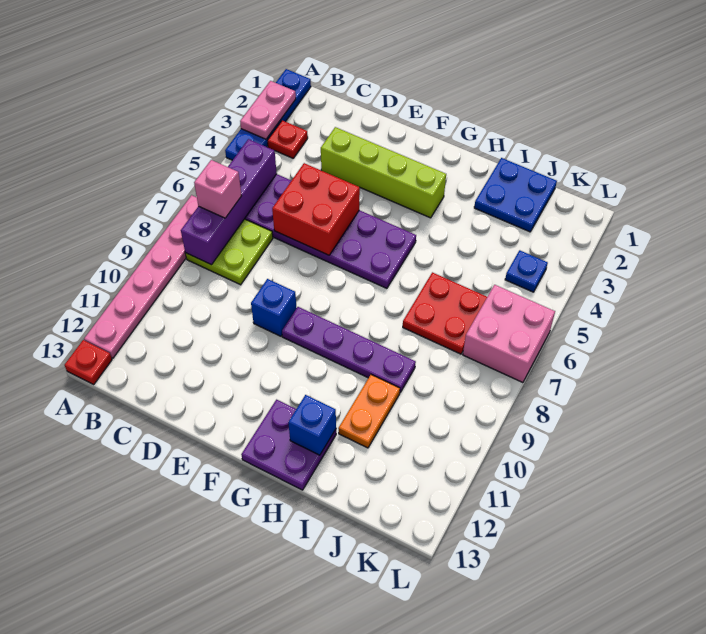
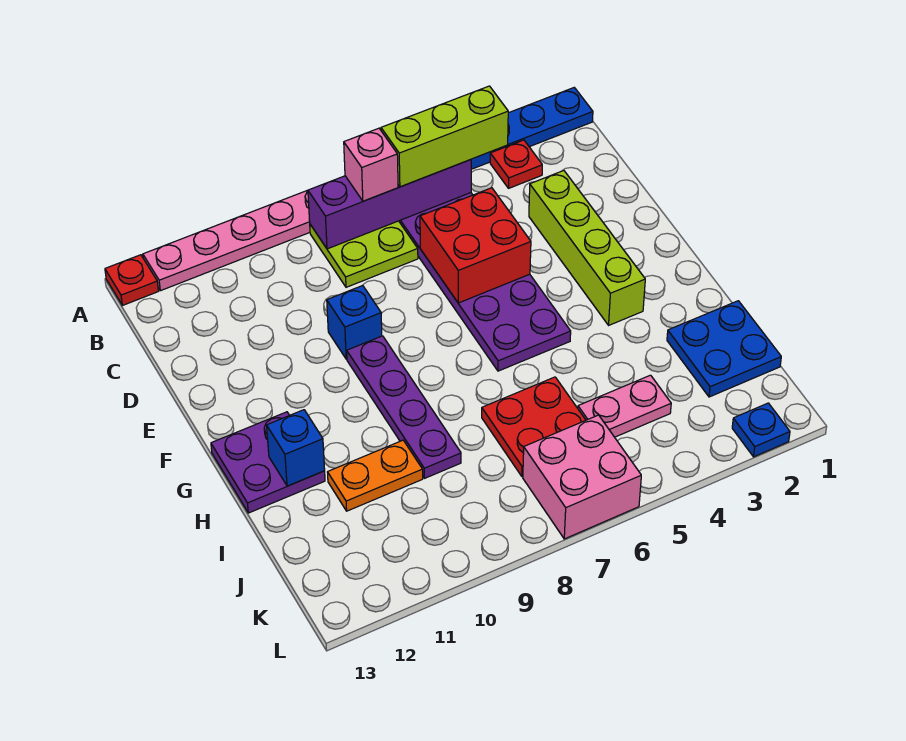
pink 1x2 plate [240,81,296,139] -> pink 1x2 plate moved to [578,375,671,437]
none -> lime 1x3 brick [381,86,508,187]
blue 1x1 plate [505,250,548,292] -> blue 1x1 plate moved to [732,403,790,457]

